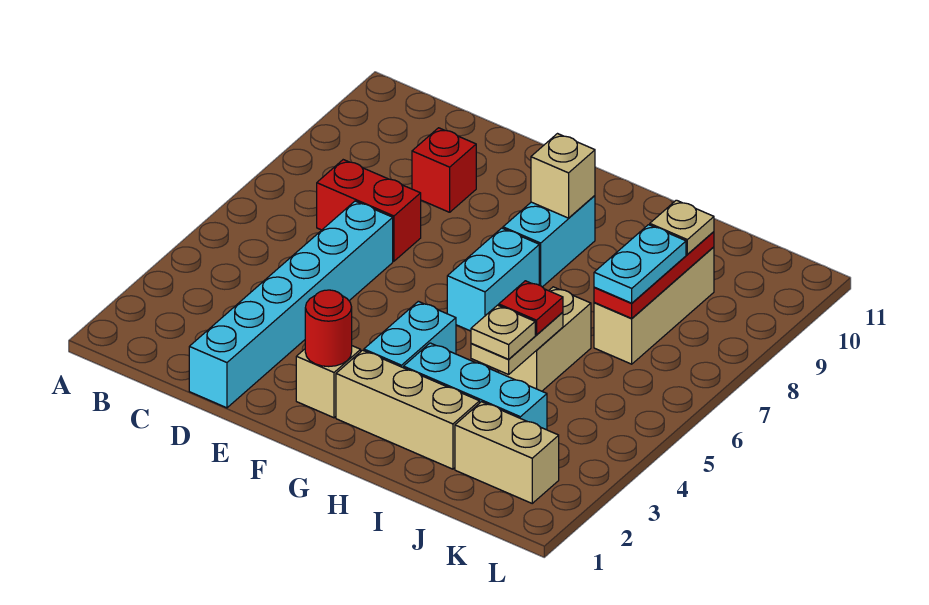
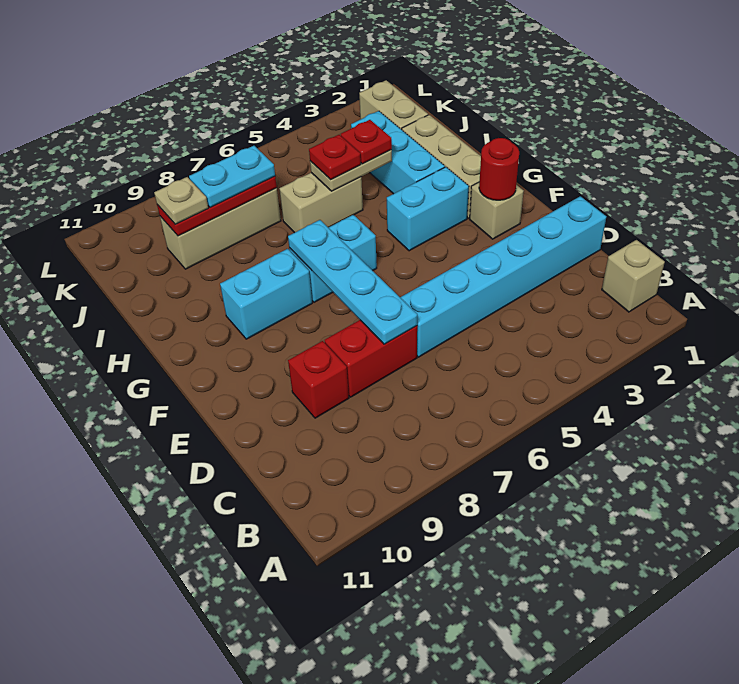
red 1x2 brick [317,160,421,261] -> red 1x2 brick turned to [325,320,417,397]
none -> cyan 1x4 plate [288,220,417,344]
tan 1x1 brick [531,134,595,218] -> tan 1x1 brick moved to [602,240,665,312]
tan 1x1 plate [471,305,535,359] -> red 1x1 plate [341,120,392,164]

